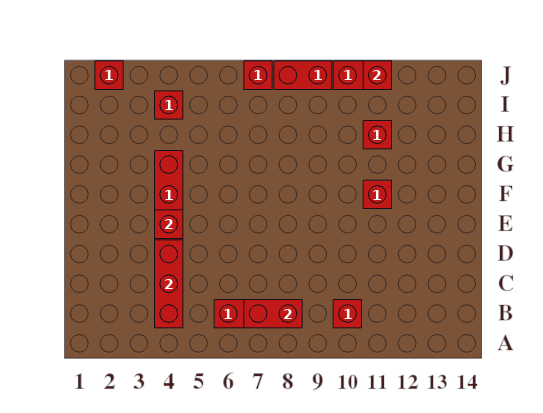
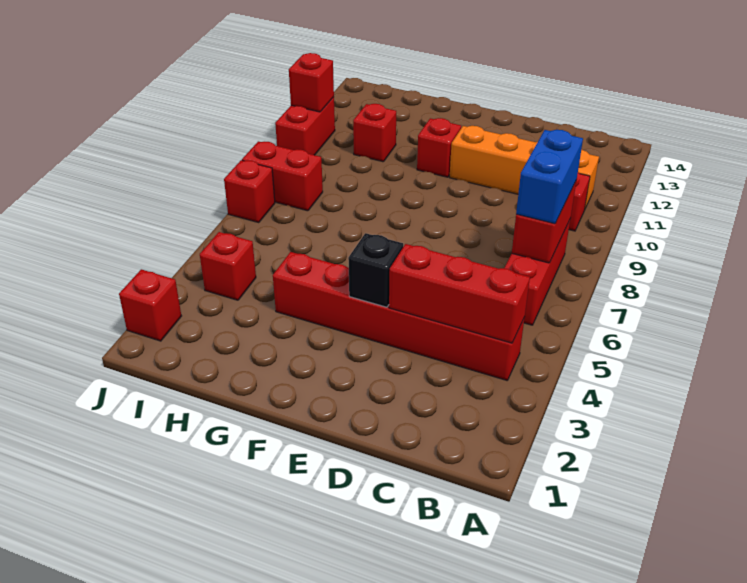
none -> blue 1x2 brick [516,130,583,224]
none -> orange 1x4 brick [450,126,599,208]
red 1x1 brick [155,210,183,239] -> black 1x1 brick [348,233,403,307]
red 1x2 brick [274,61,332,90] -> red 1x2 brick turned to [242,141,323,211]

